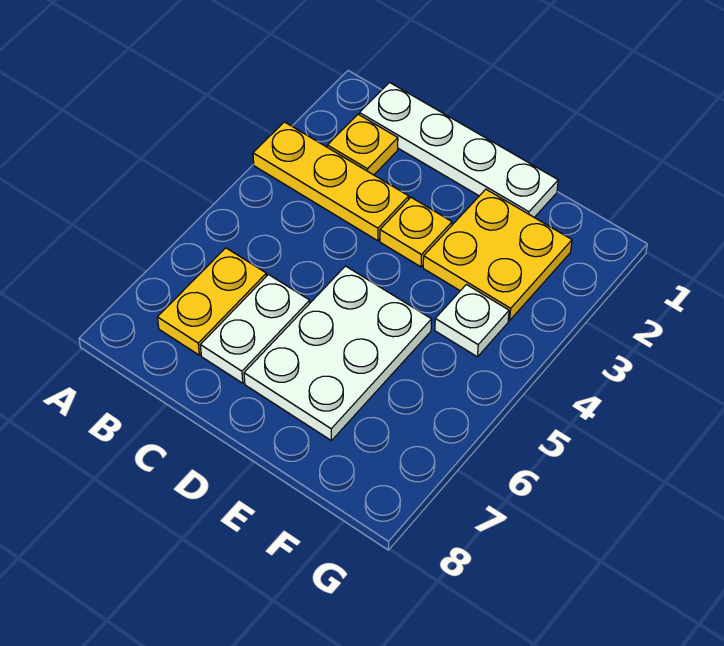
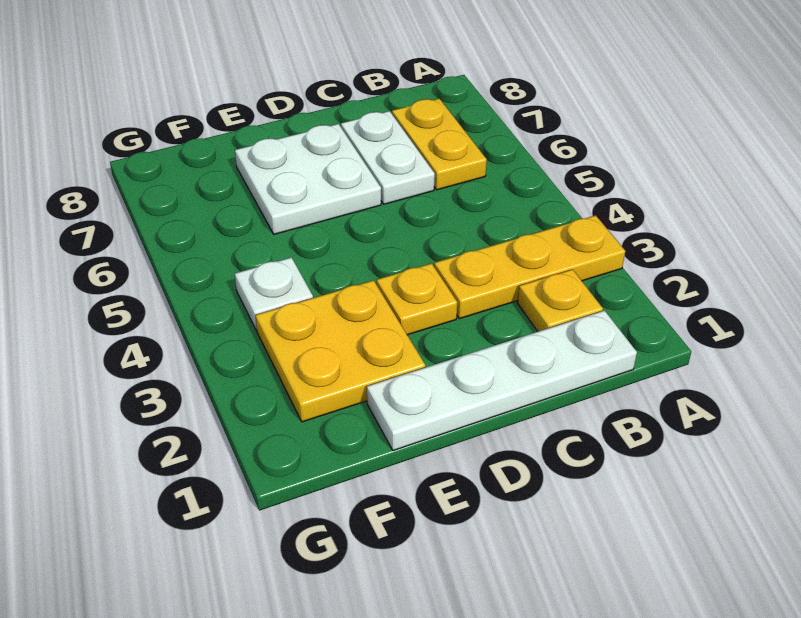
white 2x3 plate [244,266,432,440] -> white 2x2 plate [235,124,381,234]

